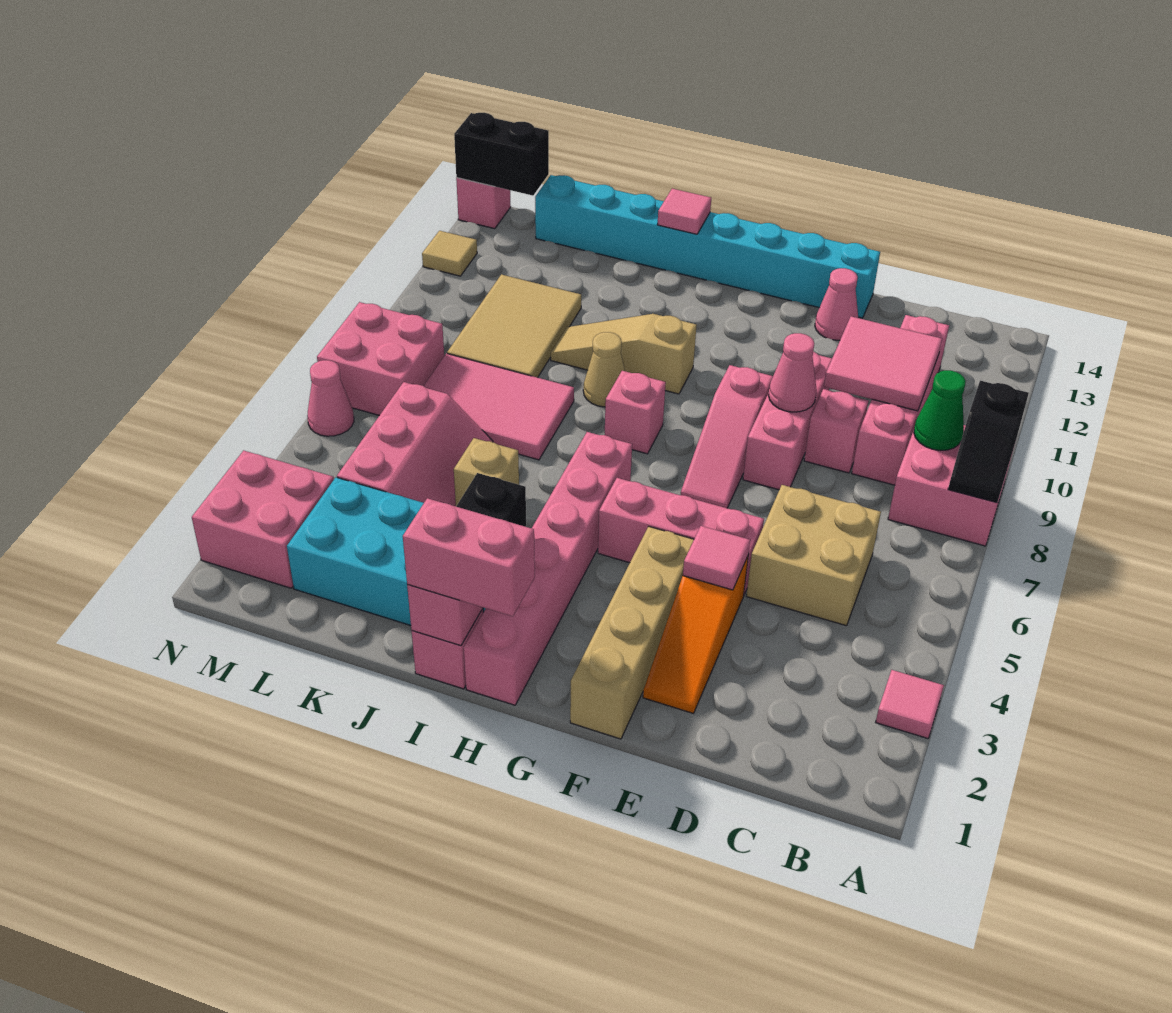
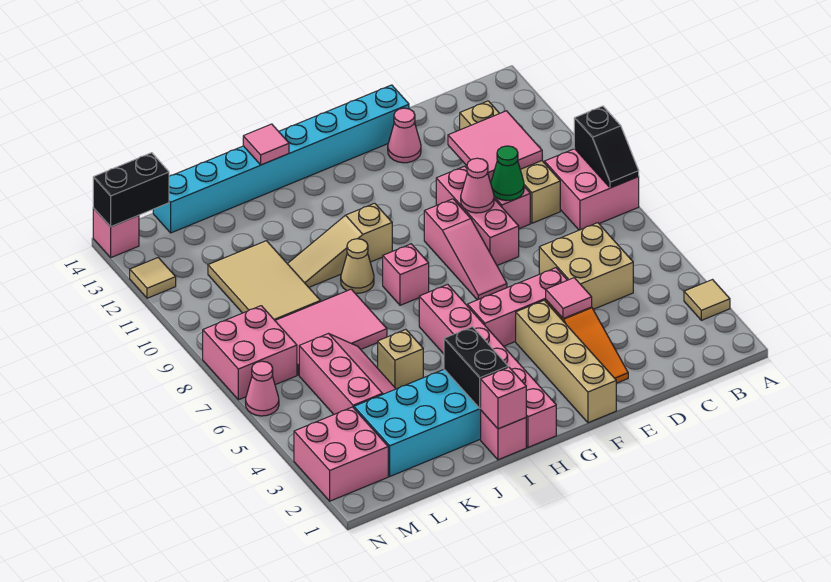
pink 1x1 tile [876,670,944,738] -> tan 1x1 tile [684,280,730,320]
green 1x1 cone [914,370,966,450] -> green 1x1 cone moved to [491,146,524,201]
pink 1x4 brick [852,315,949,485] -> tan 1x4 brick [460,101,560,223]
pink 1x2 brick [403,498,535,616] -> none

